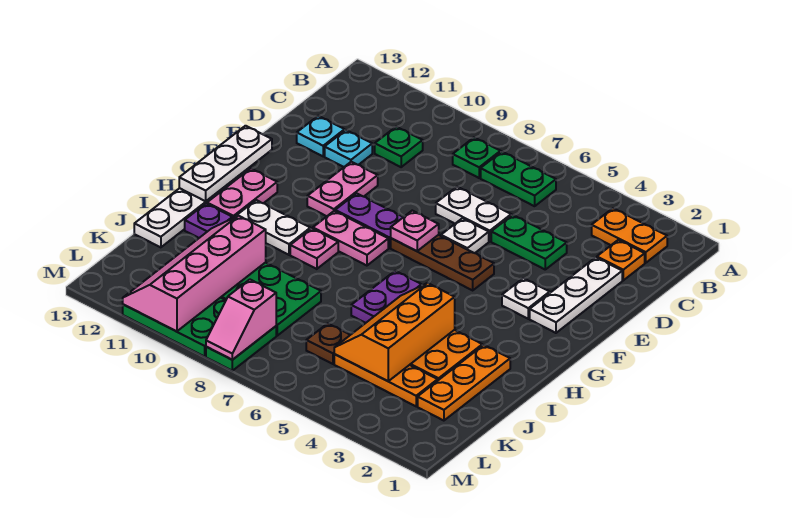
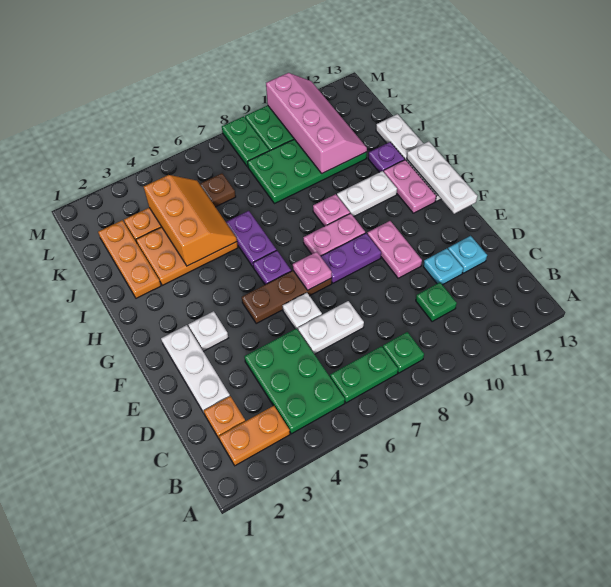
green 1x2 plate [491,215,567,269] -> green 2x3 plate [244,329,345,434]
none -> purple 1x1 plate [253,251,291,285]
pink 1x2 slope [206,280,276,360] -> none

